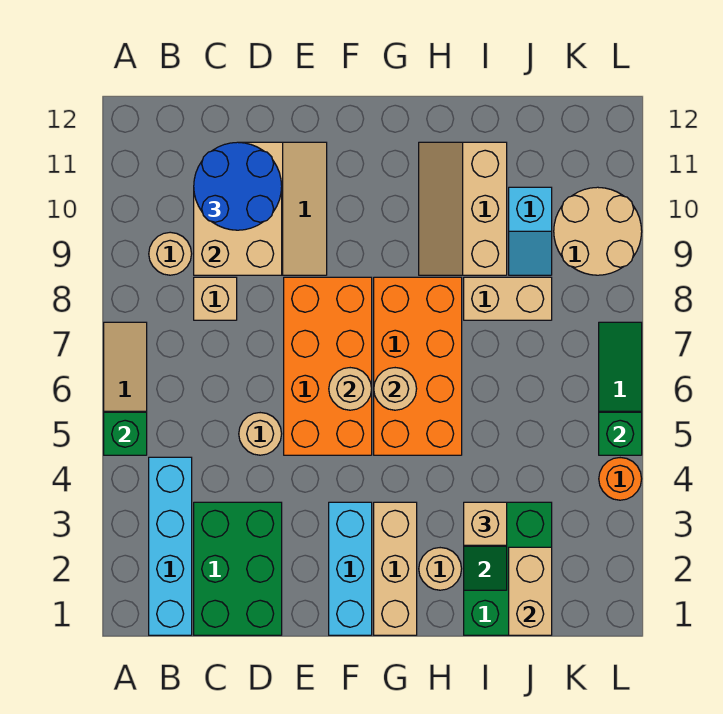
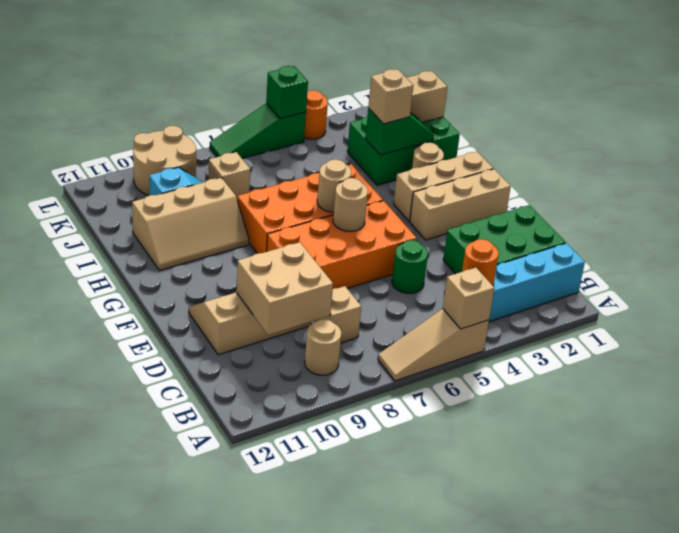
green 1x1 brick [104,412,147,455] -> tan 1x1 brick [443,268,494,329]
none -> orange 1x1 round brick [462,239,499,285]
blue 2x2 round brick [194,142,282,230] -> none
tan 1x1 round brick [239,413,282,455] -> green 1x1 round brick [392,240,428,293]
cyan 1x3 brick [329,502,372,635] -> tan 1x3 brick [410,169,511,240]
tan 1x2 brick [464,277,552,320] -> tan 1x1 brick [208,152,250,198]

